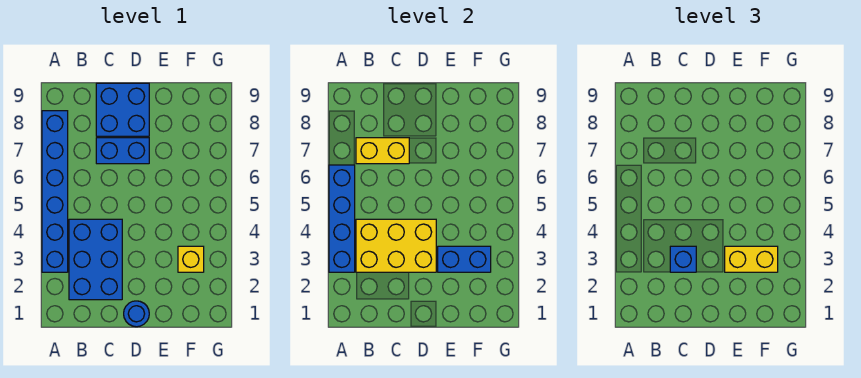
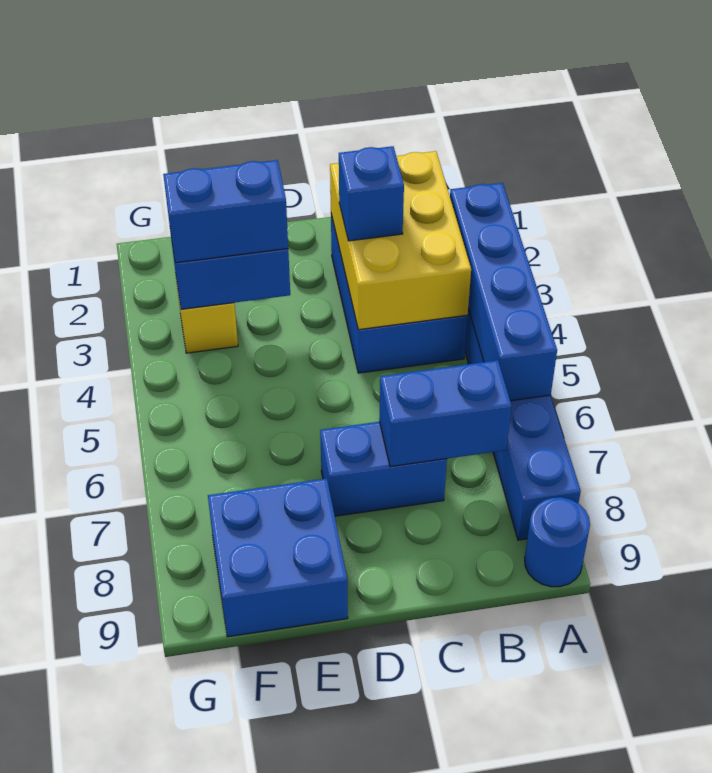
yellow 2x3 brick [356,219,436,272] -> yellow 2x3 brick turned to [330,151,471,330]
yellow 1x2 brick [356,138,409,164] -> blue 1x2 brick [379,360,512,467]
blue 2x2 brick [96,83,149,136] -> blue 2x2 brick moved to [208,478,348,637]
blue 1x1 round brick [124,301,149,327] -> blue 1x1 round brick moved to [525,497,590,587]
yellow 1x2 brick [725,246,778,272] -> blue 1x2 brick [163,160,288,263]

